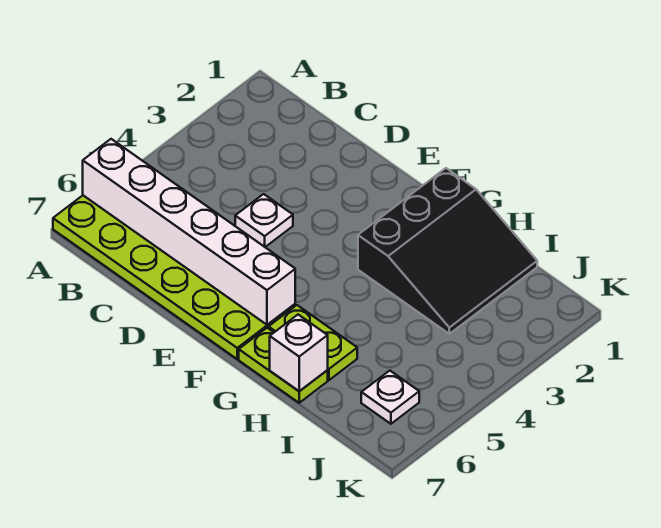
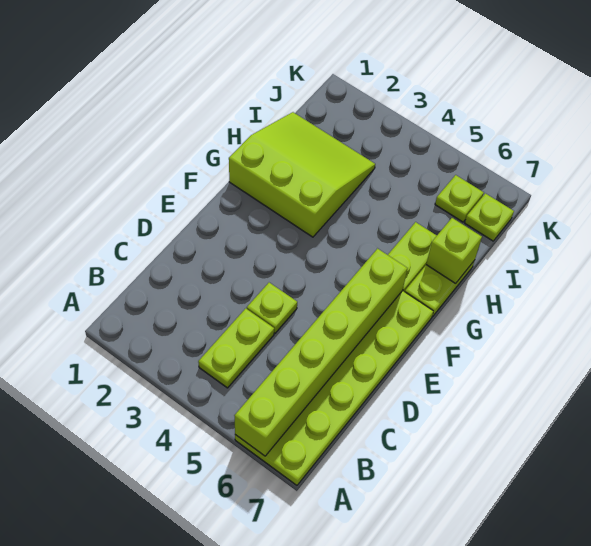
white 1x6 brick [83,139,295,325] -> lime 1x6 brick [234,249,407,456]
none -> lime 1x2 plate [198,308,274,388]
white 1x1 plate [235,194,293,247] -> lime 1x1 plate [247,283,297,333]
black 3x3 slope [358,168,537,334] -> lime 3x3 slope [229,112,375,237]
white 1x1 brick [270,315,328,391] -> lime 1x1 brick [426,218,482,283]
white 1x1 plate [361,371,419,424] -> lime 1x1 plate [435,175,484,222]
none -> lime 1x1 plate [465,193,514,241]

